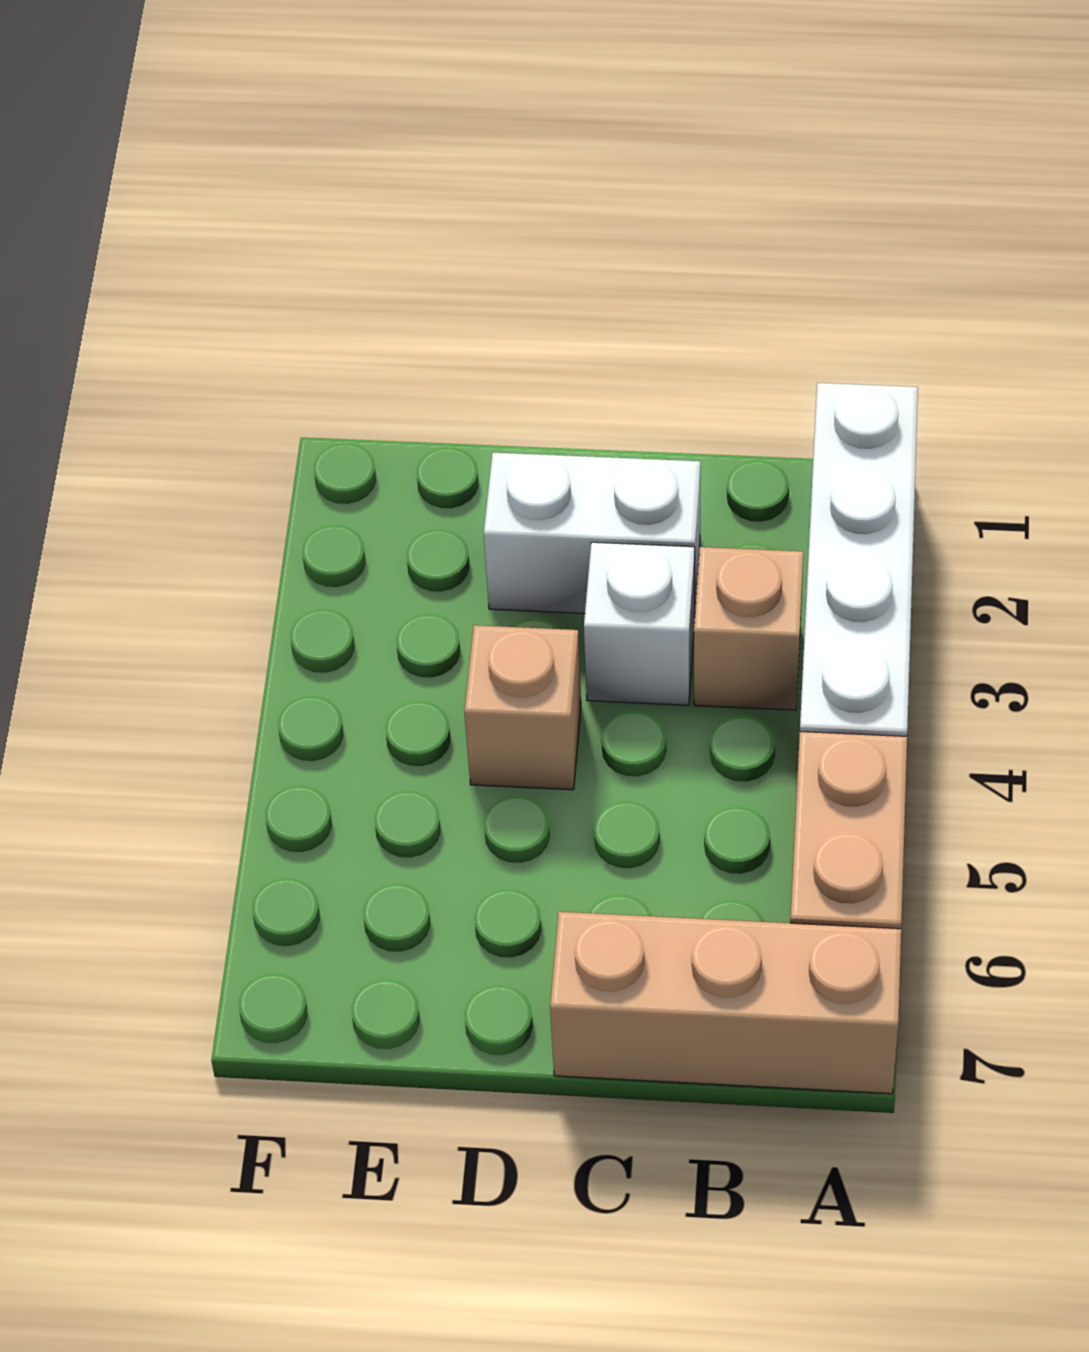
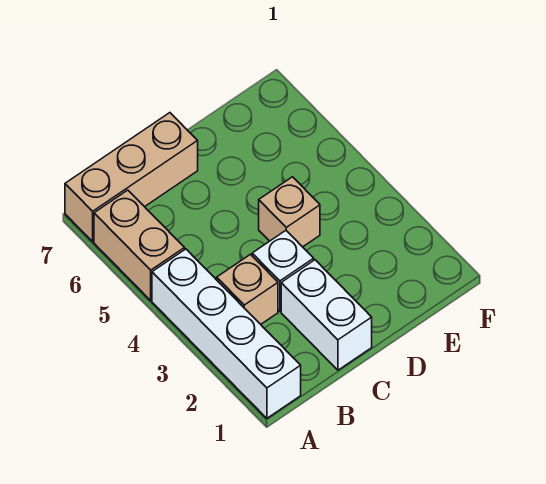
white 1x2 brick [484,453,700,613] -> white 1x2 brick turned to [281,260,372,370]

